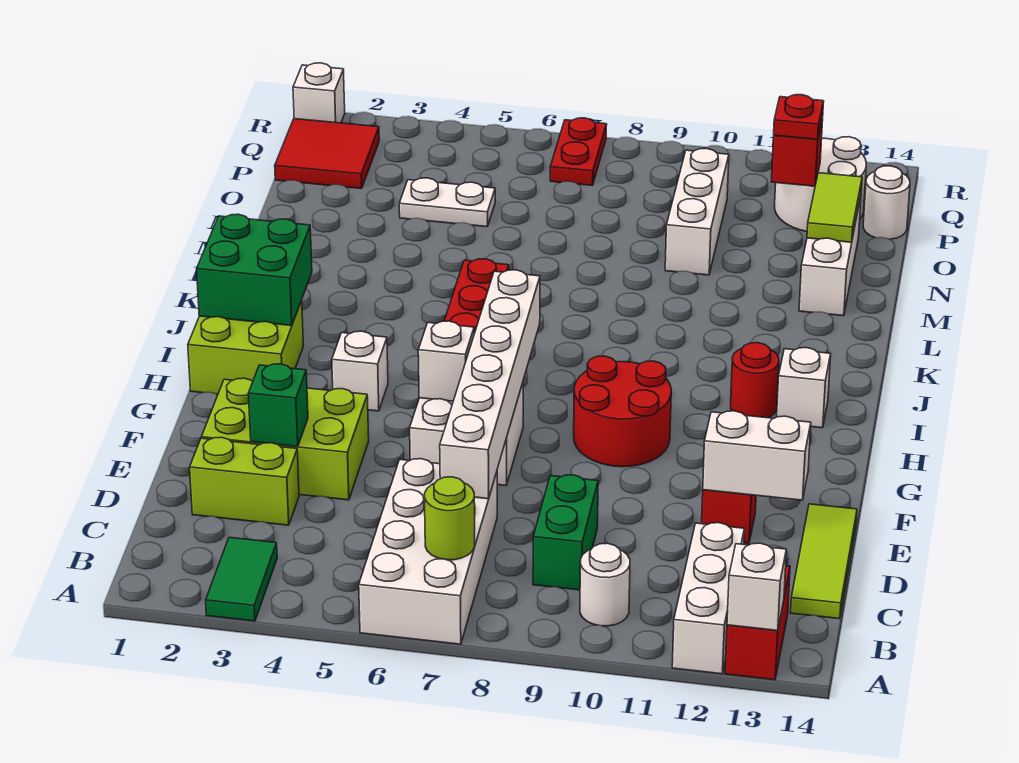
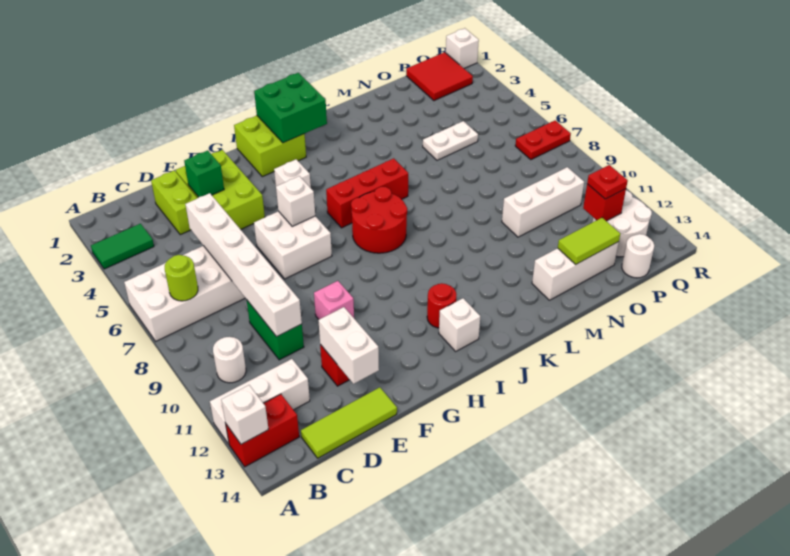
green 1x2 brick [533,475,598,590] -> green 1x2 brick turned to [247,301,304,360]
white 1x6 brick [440,270,540,499] -> white 1x6 brick turned to [185,193,302,337]
none -> pink 1x1 brick [314,281,354,319]
red 2x2 round brick [574,356,671,467] -> red 2x2 round brick moved to [351,187,407,253]
white 1x2 plate [399,178,495,227] -> white 1x2 plate turned to [423,121,478,160]

